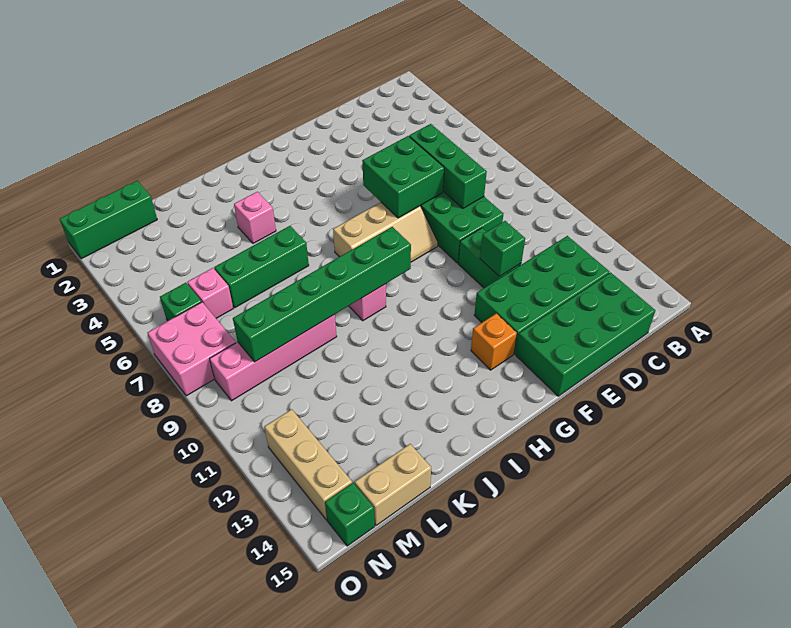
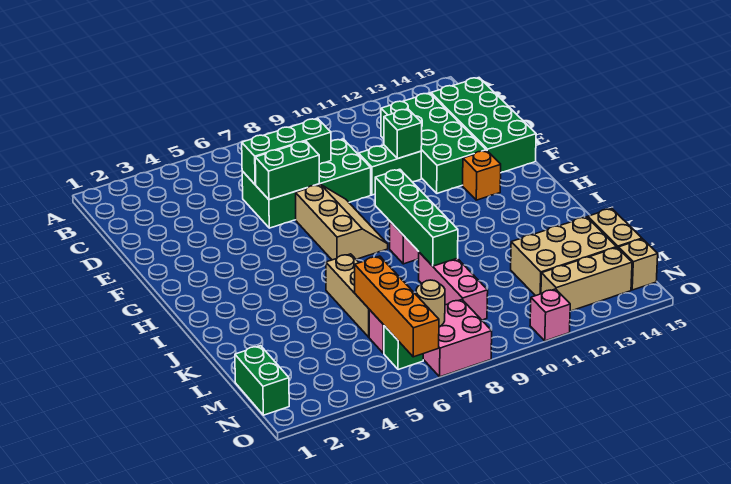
green 2x2 brick [362,136,444,218] -> green 1x2 brick [255,141,319,200]
green 1x6 brick [233,227,411,362] -> green 1x4 brick [375,169,458,266]
pink 1x1 brick [234,192,276,243] -> pink 1x1 brick moved to [530,289,570,341]
green 1x3 brick [214,226,309,308] -> tan 1x3 brick [326,254,369,337]
pink 1x4 brick [210,315,337,401] -> pink 1x3 brick [419,252,488,320]
none -> orange 1x4 brick [355,256,439,357]
none -> tan 2x3 brick [511,217,617,296]
green 1x3 brick [60,181,157,259] -> green 1x2 brick [235,346,289,415]
none -> tan 1x1 round brick [416,280,445,326]
green 1x1 brick [325,483,375,546] -> tan 1x1 brick [619,239,658,290]

